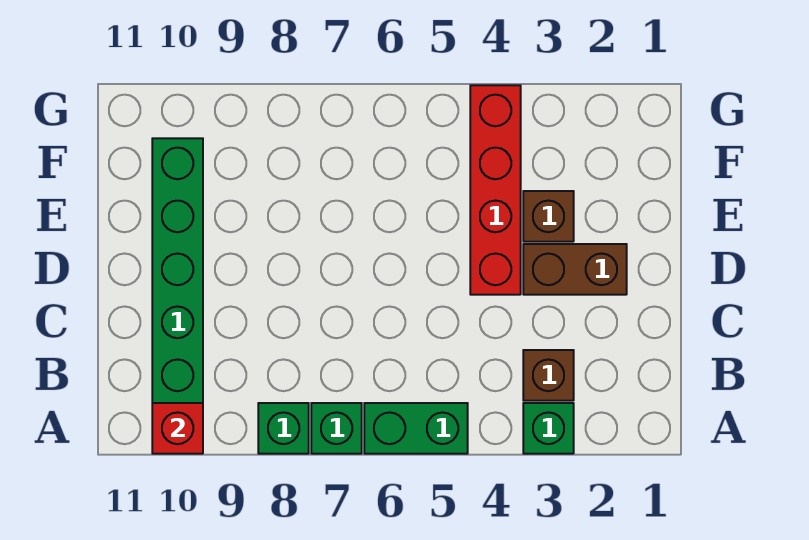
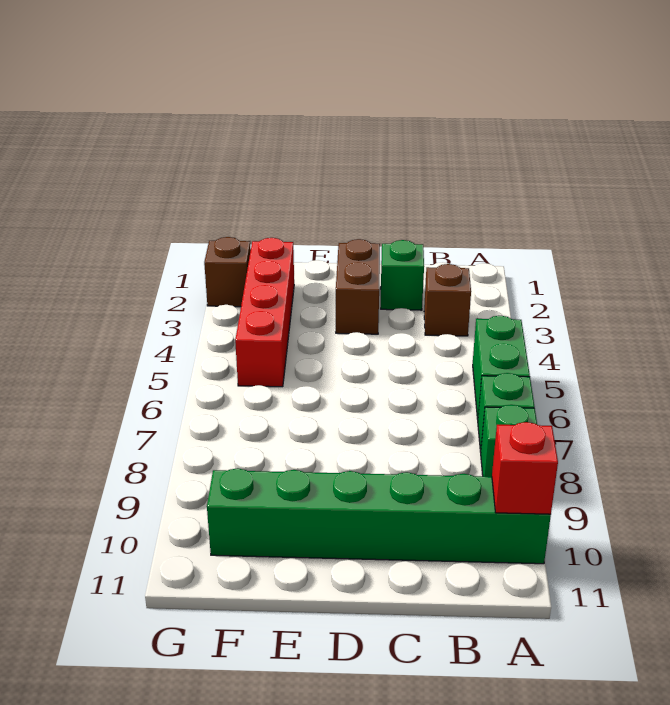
green 1x1 brick [523,403,574,454] -> green 1x1 brick moved to [381,240,424,310]
red 1x4 brick [470,85,521,295] -> red 1x4 brick turned to [235,238,294,387]
brown 1x1 brick [523,191,574,242] -> brown 1x1 brick moved to [204,237,251,307]

